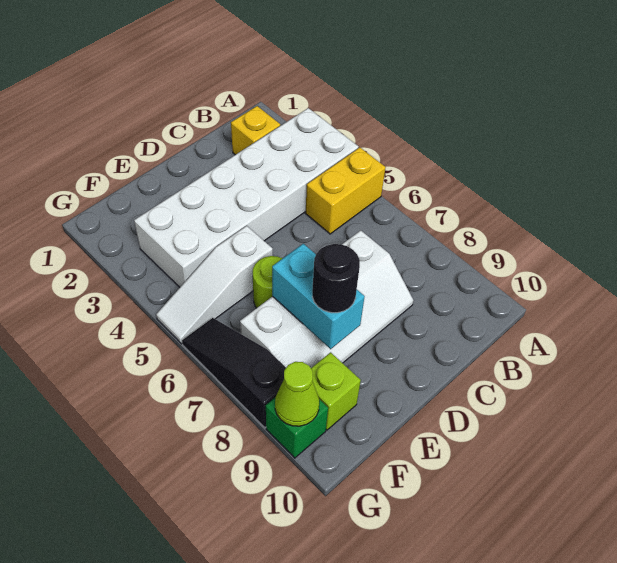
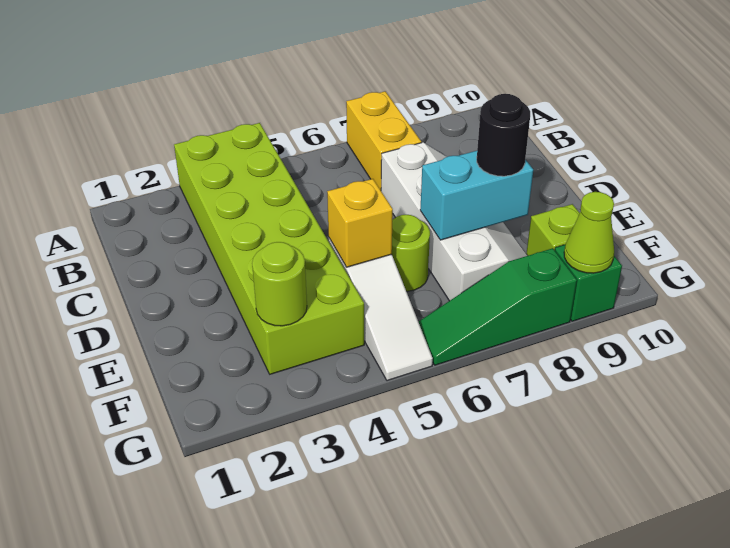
white 2x6 brick [134,108,358,287] -> lime 2x6 brick [174,123,364,374]
yellow 1x2 brick [305,147,386,234] -> yellow 1x2 brick moved to [346,91,421,190]
yellow 1x1 brick [231,106,280,155] -> yellow 1x1 brick moved to [327,179,393,267]
none -> lime 1x1 round brick [252,242,307,326]
black 1x3 slope [182,318,286,428] -> green 1x3 slope [419,248,577,365]

